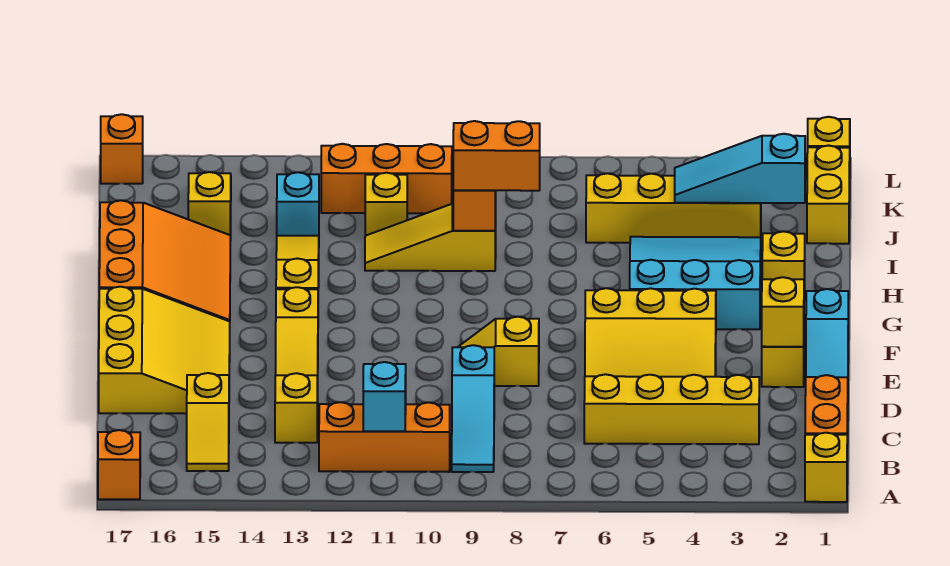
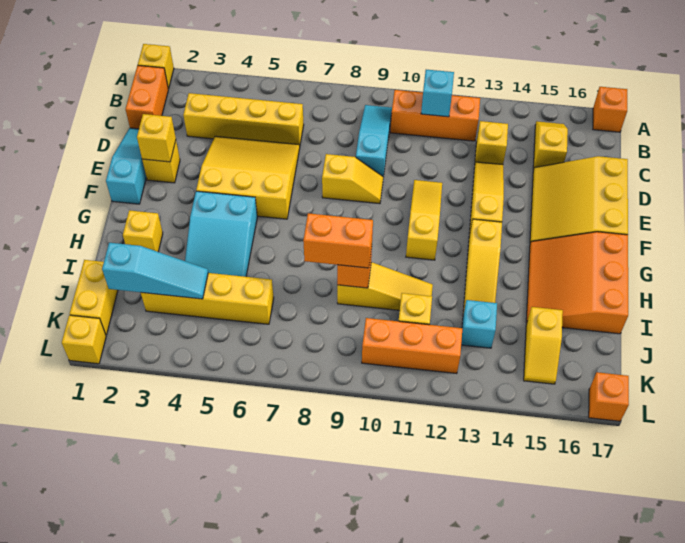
none -> yellow 1x3 slope [406,180,442,260]
cyan 3x3 slope [630,237,761,329] -> cyan 2x3 slope [185,191,257,277]

